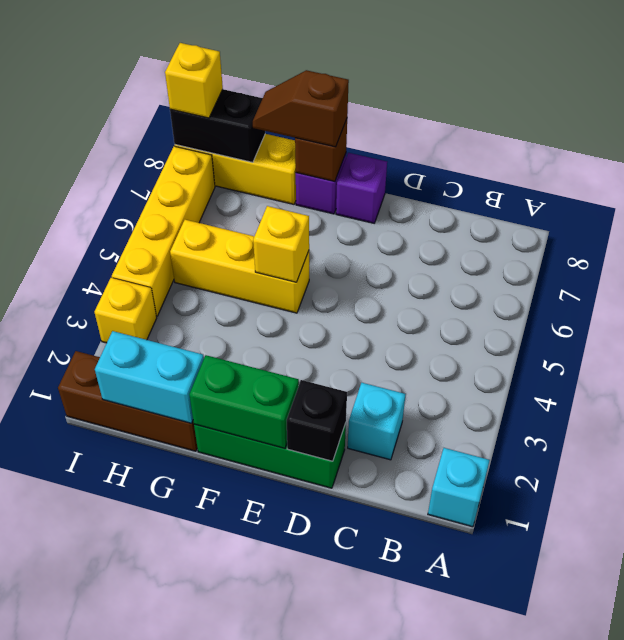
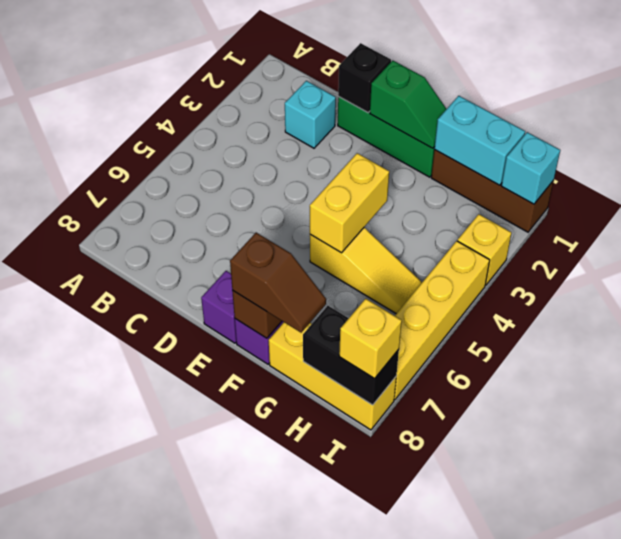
cyan 1x1 brick [428,448,490,527] -> cyan 1x1 brick moved to [501,132,560,204]
green 1x2 brick [189,355,299,449] -> green 1x2 slope [370,60,446,148]
yellow 1x3 brick [170,220,309,313] -> yellow 1x3 slope [310,228,422,314]
yellow 1x1 brick [253,206,309,282] -> yellow 1x2 brick [310,153,389,253]

